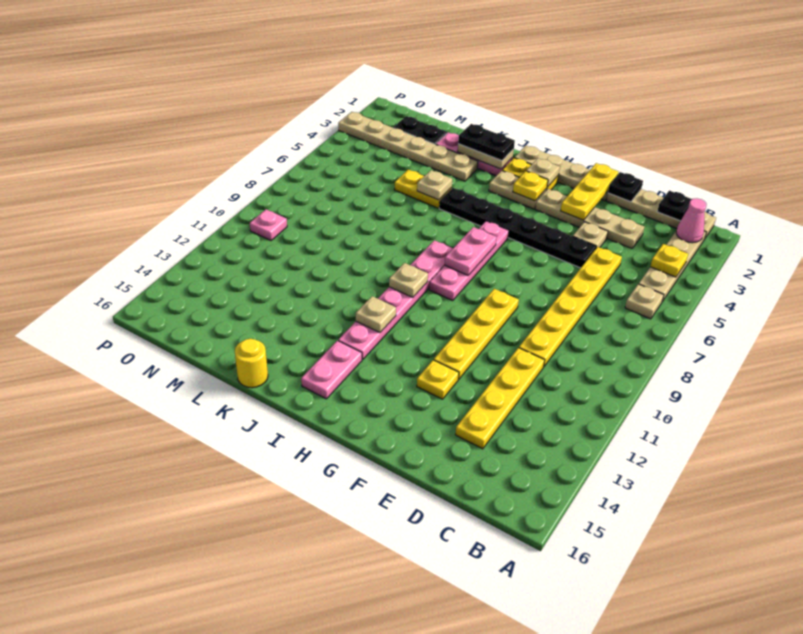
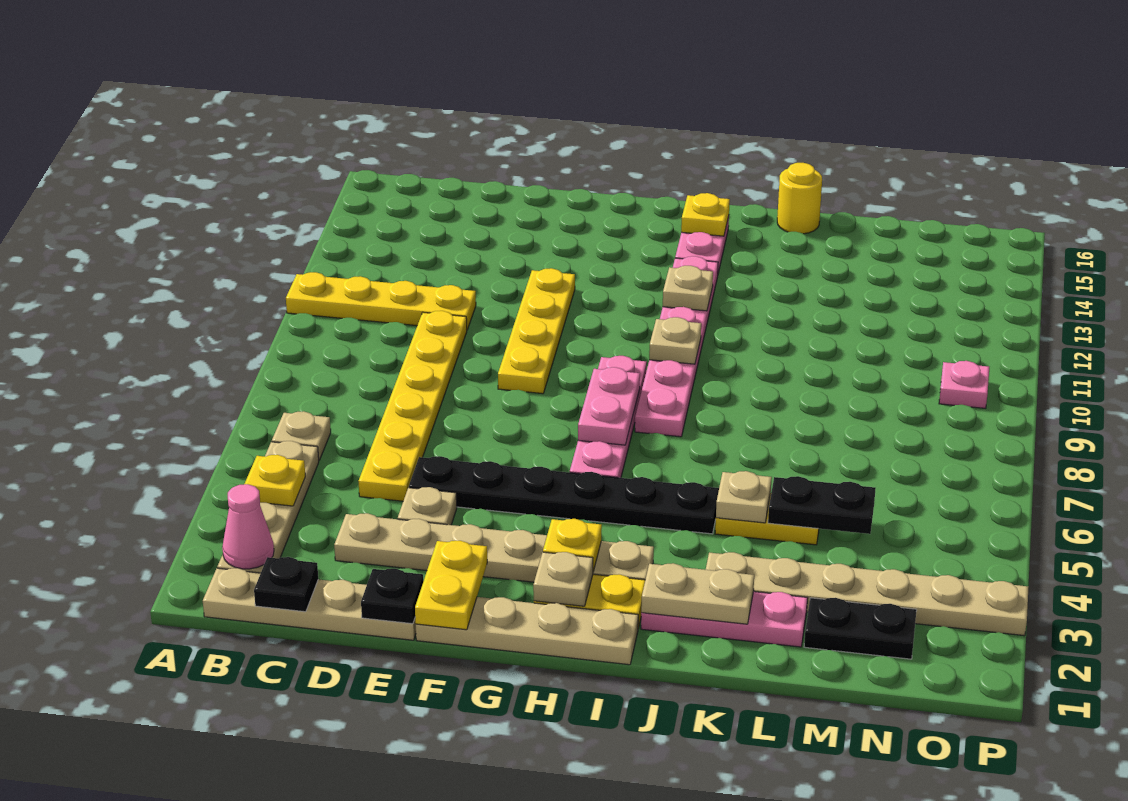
yellow 1x4 plate [455,348,545,449] -> yellow 1x4 plate turned to [286,272,476,329]
yellow 1x3 plate [561,163,619,220] -> yellow 1x2 plate [415,541,487,630]
yellow 1x1 plate [417,360,459,399] -> yellow 1x1 plate moved to [681,193,730,236]
black 1x2 plate [458,124,515,161] -> black 1x2 plate moved to [768,476,876,534]

